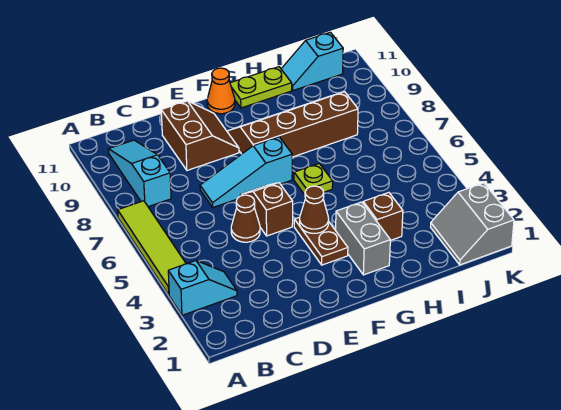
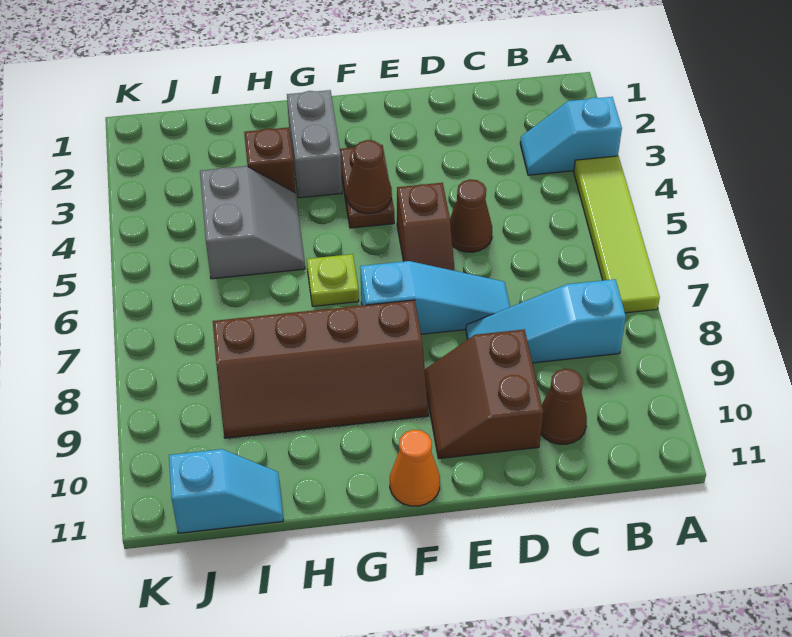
cyan 1x3 slope [108,140,171,207] -> cyan 1x3 slope turned to [466,279,626,363]
none -> brown 1x1 cone [541,369,587,444]
lime 1x2 plate [230,67,292,108] -> none
grey 2x2 slope [431,183,514,265] -> grey 2x2 slope moved to [200,166,305,279]

